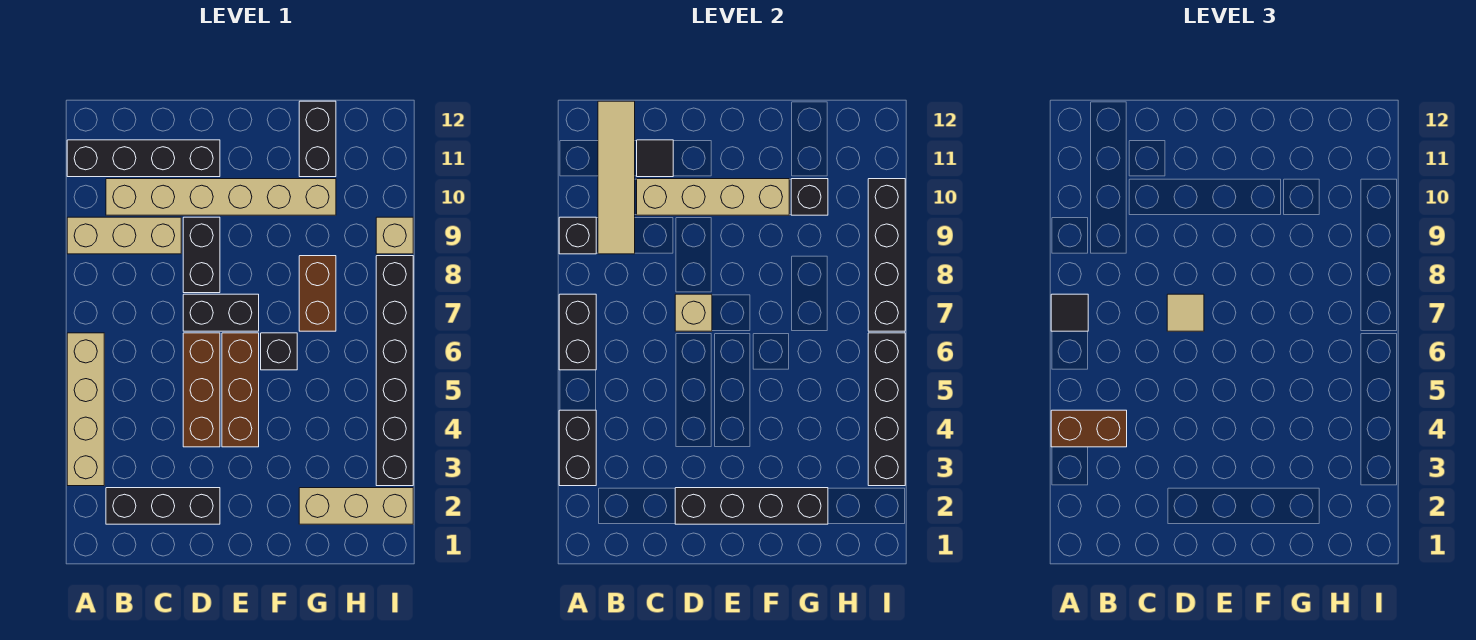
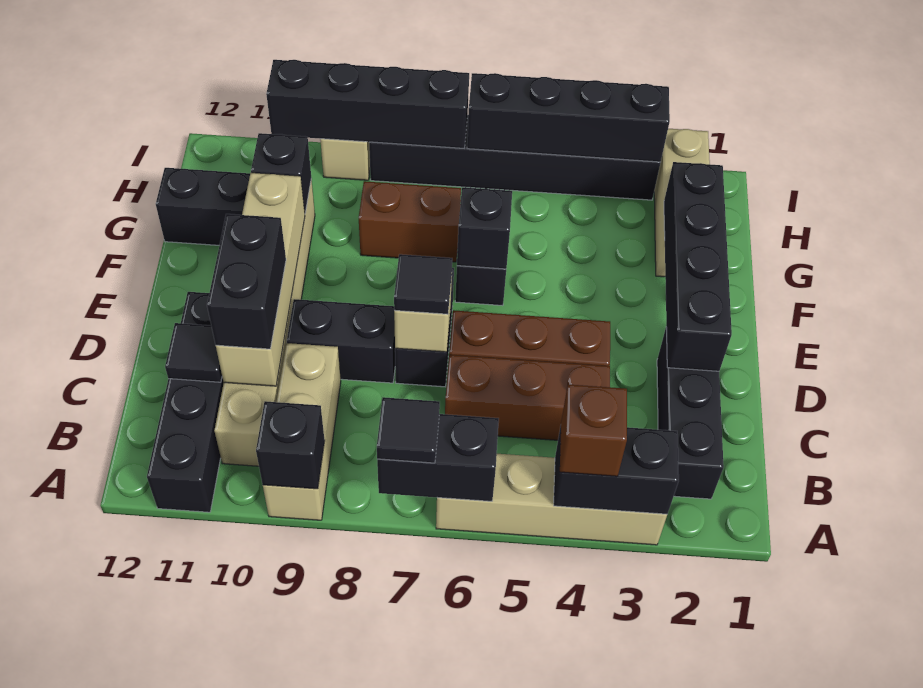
brown 1x2 brick [1051,410,1127,447] -> brown 1x1 brick [560,384,627,476]
tan 1x4 tile [598,101,635,254] -> none
none -> black 1x2 brick [207,214,286,349]
tan 1x1 tile [1167,294,1204,331] -> black 1x1 tile [394,254,452,314]
brown 1x3 brick [222,333,259,447] -> brown 1x3 brick moved to [445,355,610,440]
none -> black 1x1 brick [457,187,512,269]

